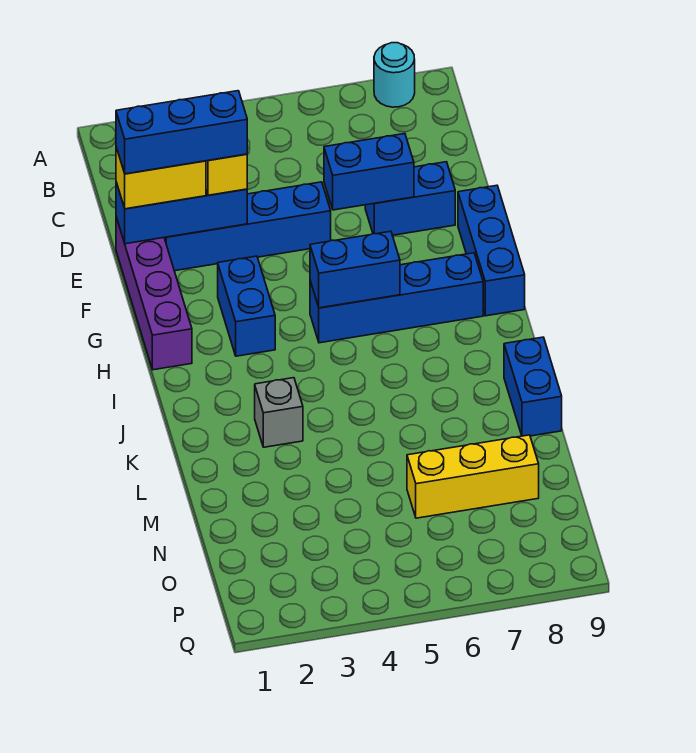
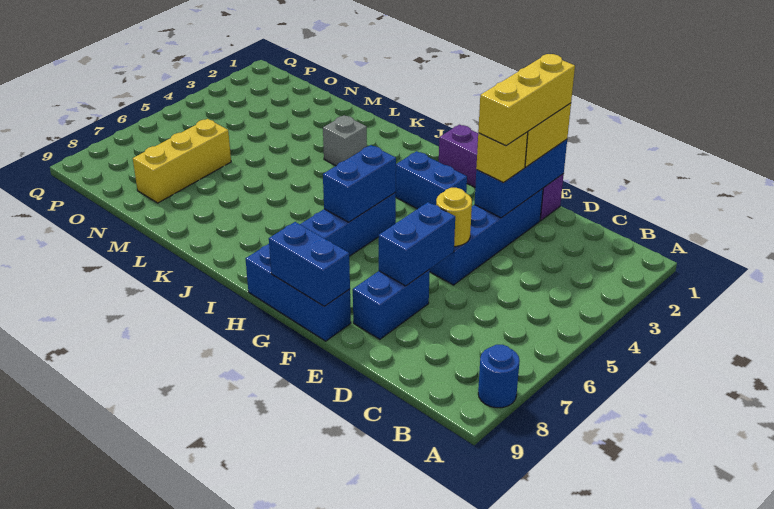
cyan 1x1 round brick [374,43,415,107] -> blue 1x1 round brick [478,345,520,408]
blue 1x3 brick [116,91,247,174] -> yellow 1x3 brick [478,54,575,146]
none -> yellow 1x1 round brick [436,188,472,246]
blue 1x2 brick [504,337,562,436] -> blue 1x2 brick moved to [269,222,350,306]

